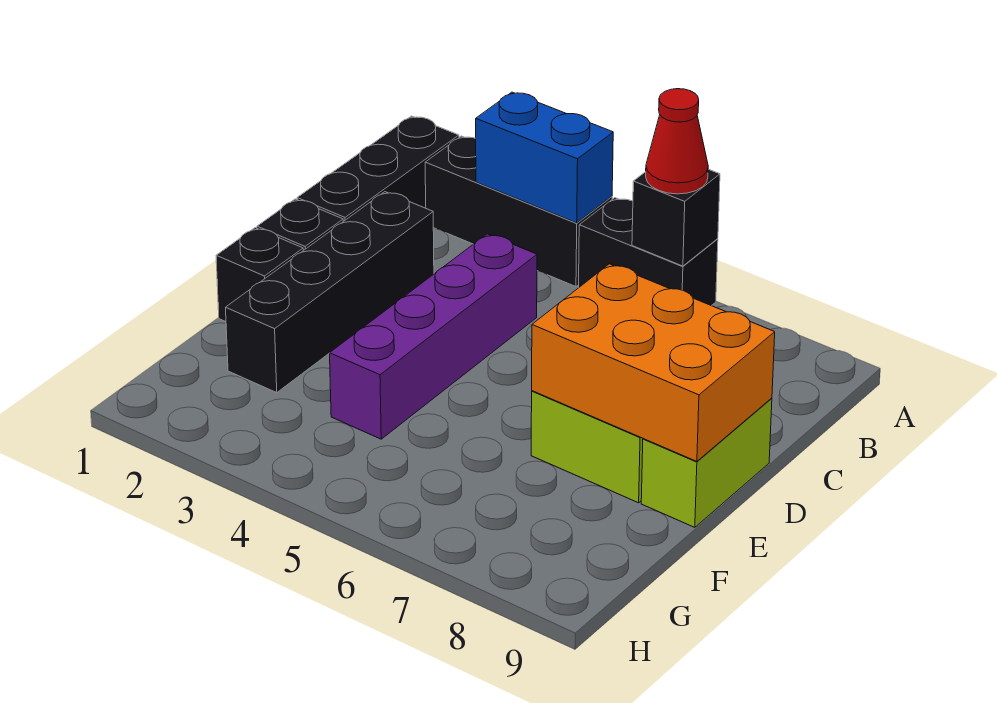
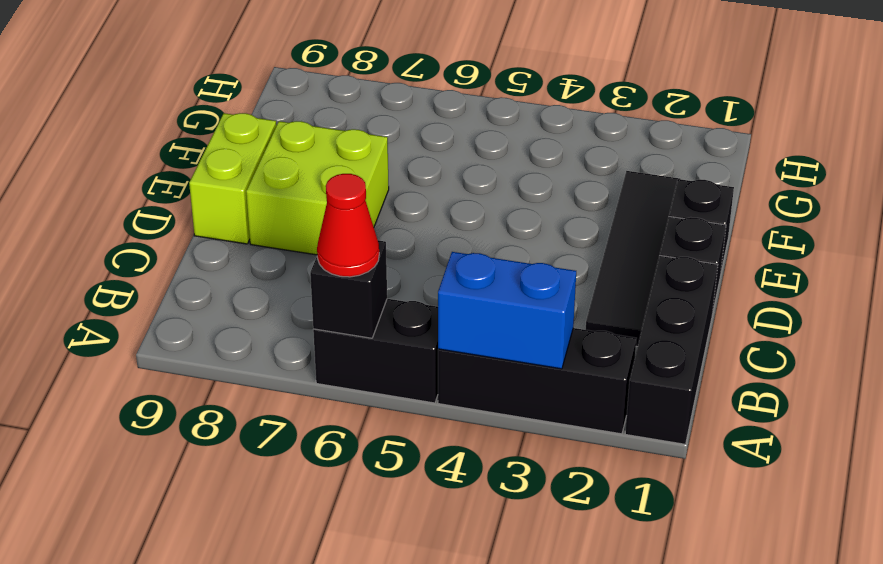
black 1x4 brick [226,192,434,393] -> black 1x4 tile [586,171,680,347]
purple 1x4 brick [330,234,537,439] -> none
orange 2x3 brick [532,264,775,461] -> none

